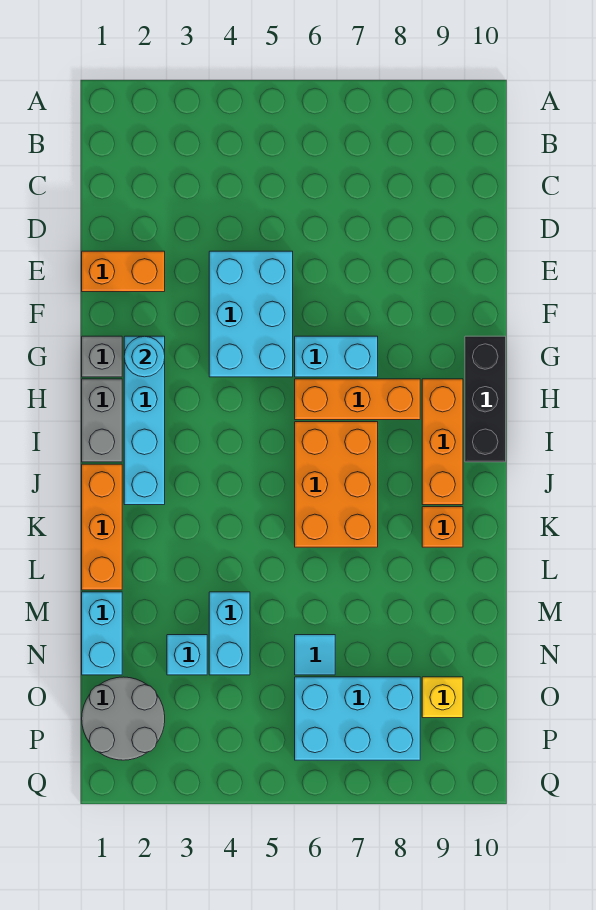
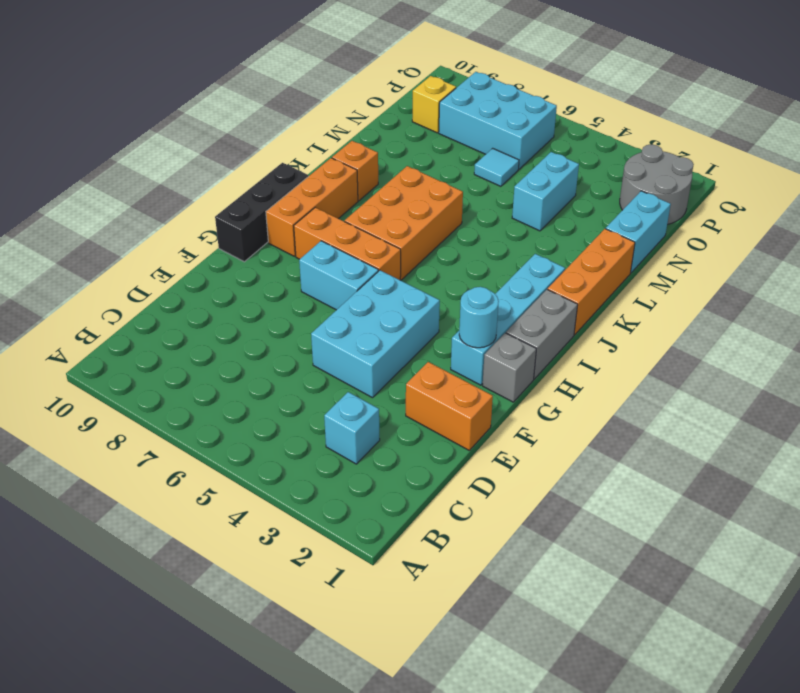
cyan 1x1 brick [167,635,207,675] -> cyan 1x1 brick moved to [324,392,380,464]

